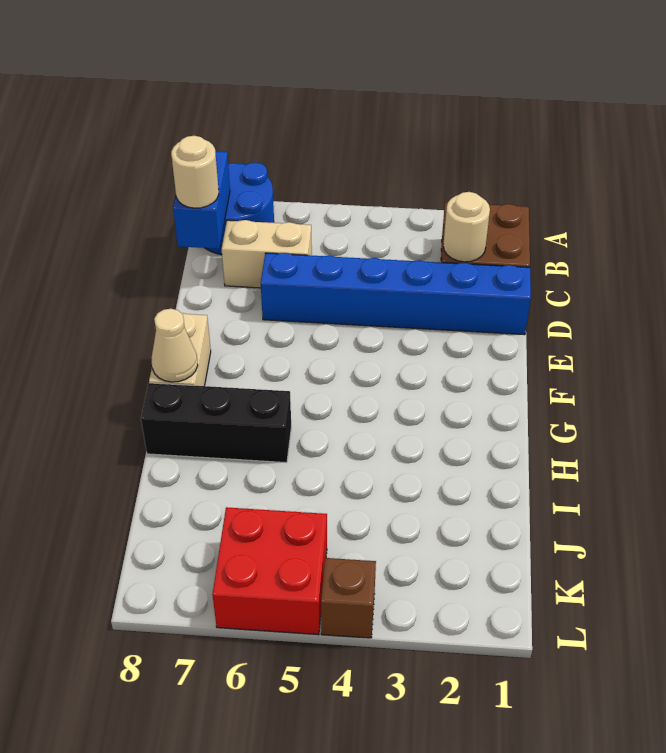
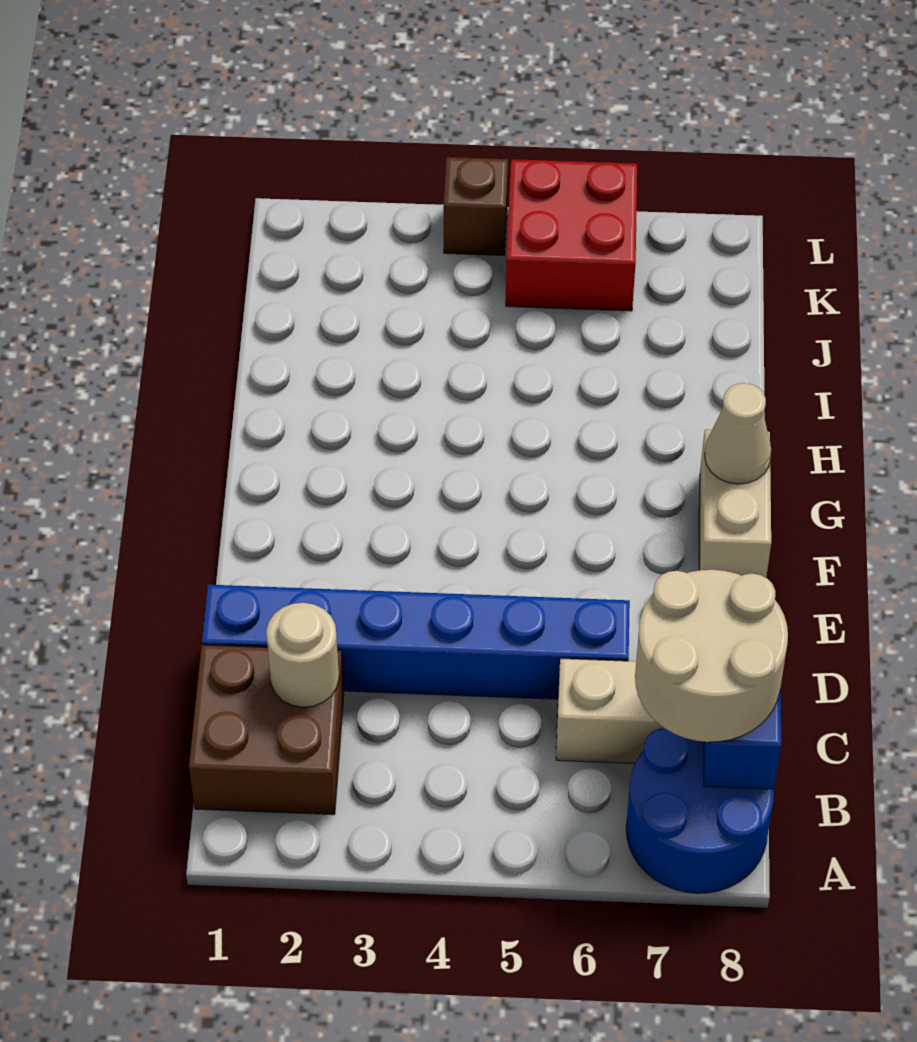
tan 1x1 round brick [171,136,219,208] -> tan 2x2 round brick [635,570,788,742]
black 1x3 brick [141,383,291,463] -> none

